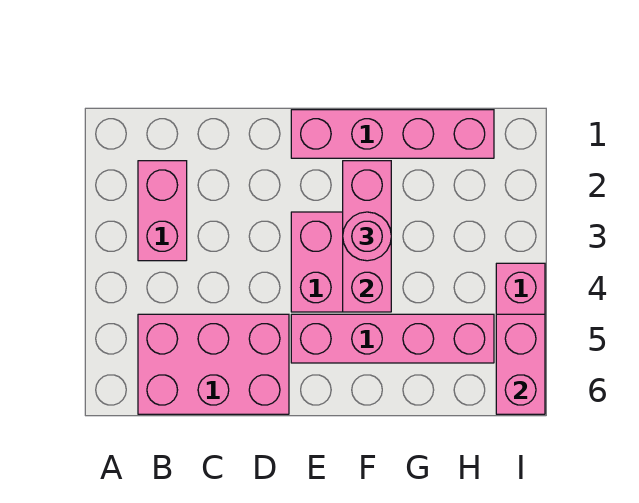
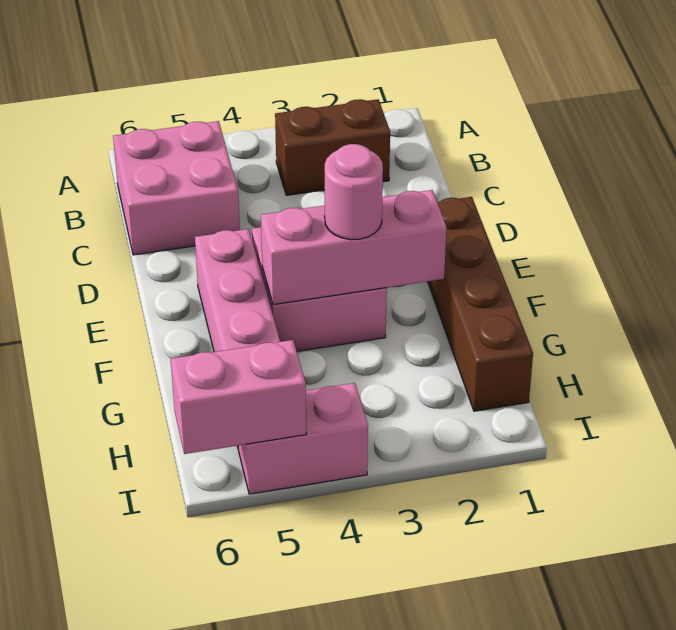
pink 1x2 brick [138,161,187,261] -> brown 1x2 brick [275,99,390,195]
pink 2x3 brick [138,314,289,414] -> pink 2x2 brick [113,121,240,255]
pink 1x4 brick [291,110,494,158] -> brown 1x4 brick [428,197,533,411]

